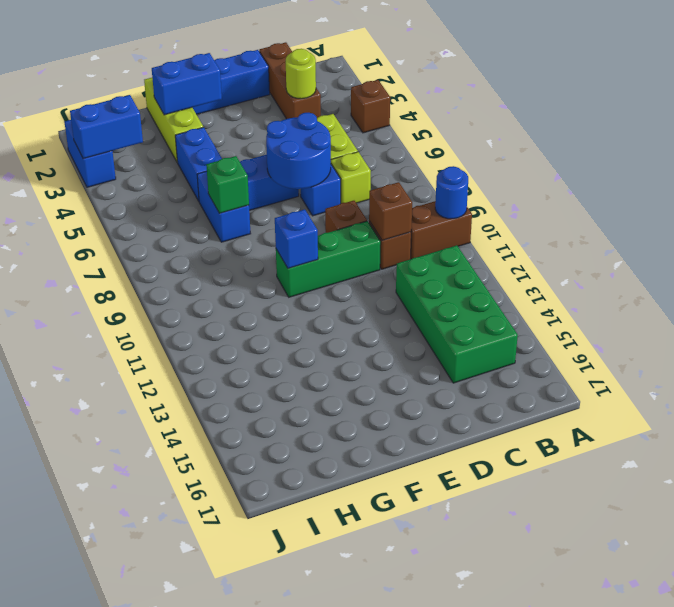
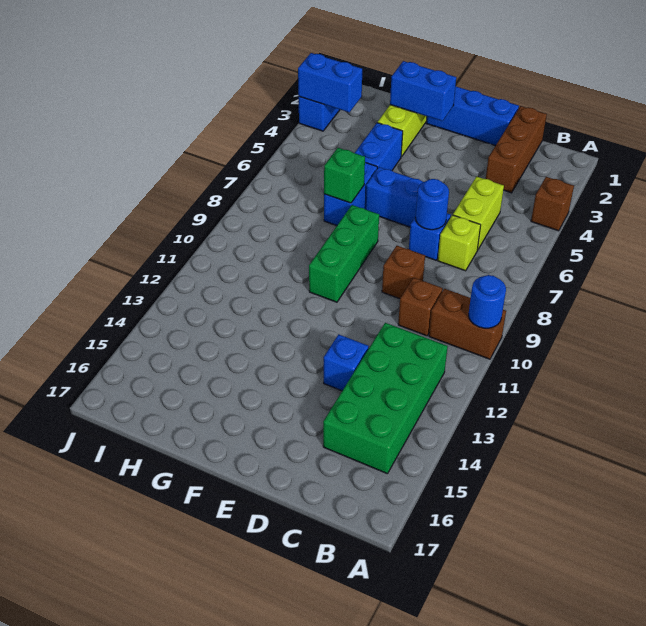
lime 1x1 round brick [286,49,316,99] -> none
brown 1x1 brick [369,182,412,240] -> none
blue 2x2 round brick [266,113,331,189] -> blue 1x1 round brick [416,179,449,230]
green 1x3 brick [276,221,381,297] -> green 1x3 brick turned to [309,205,379,302]
blue 1x1 brick [275,209,318,268] -> blue 1x1 brick moved to [324,334,369,391]

